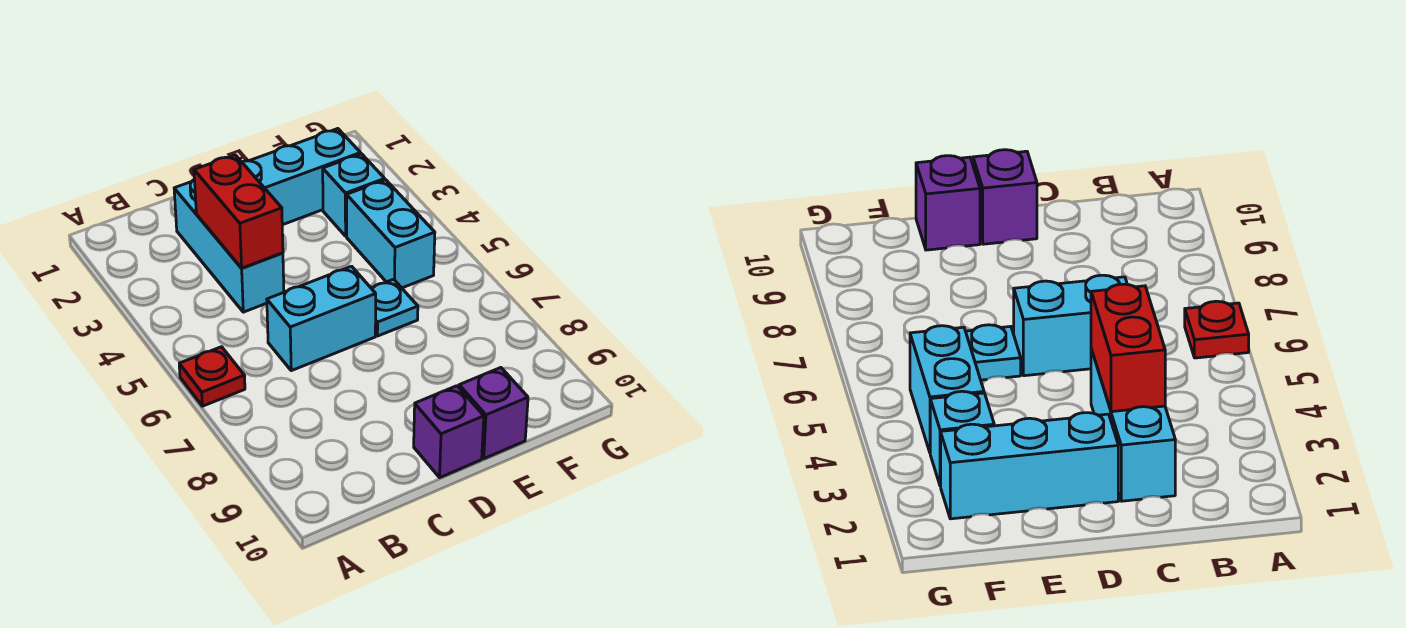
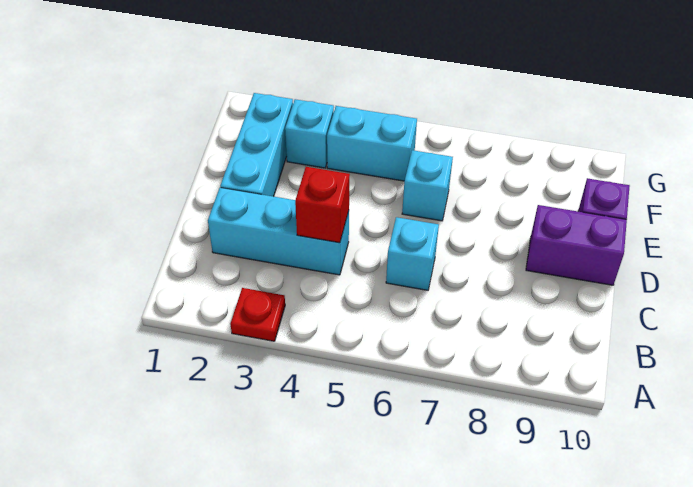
red 1x1 plate [179,347,245,406] -> red 1x1 plate moved to [230,288,285,341]
red 1x2 brick [194,155,283,268] -> red 1x1 brick [295,167,350,243]
cyan 1x2 brick [267,266,376,371] -> cyan 1x1 brick [386,217,439,290]
purple 1x1 brick [414,386,484,477] -> purple 1x2 brick [526,205,627,285]
cyan 1x1 plate [371,279,418,336] -> cyan 1x1 brick [402,150,453,221]

